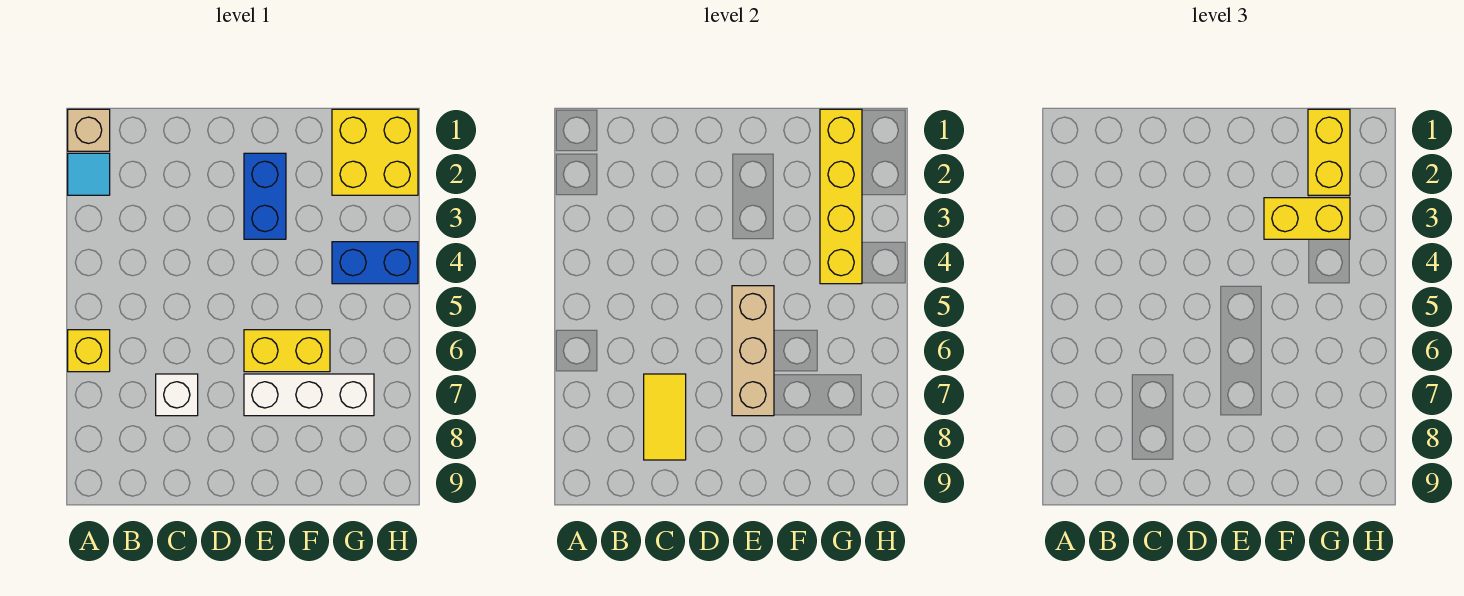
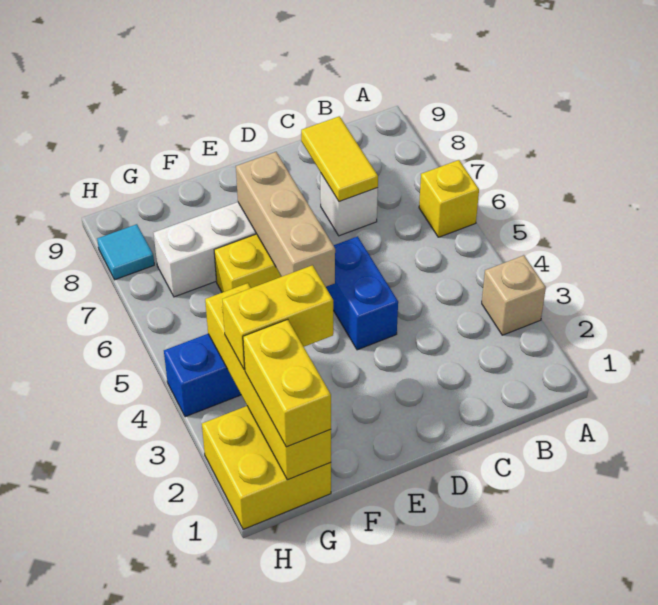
tan 1x1 brick [68,109,110,151] -> tan 1x1 brick moved to [482,255,546,335]
cyan 1x1 tile [68,153,110,195] -> cyan 1x1 tile moved to [97,224,154,280]
blue 1x2 brick [244,153,286,239] -> blue 1x2 brick moved to [326,236,398,350]

